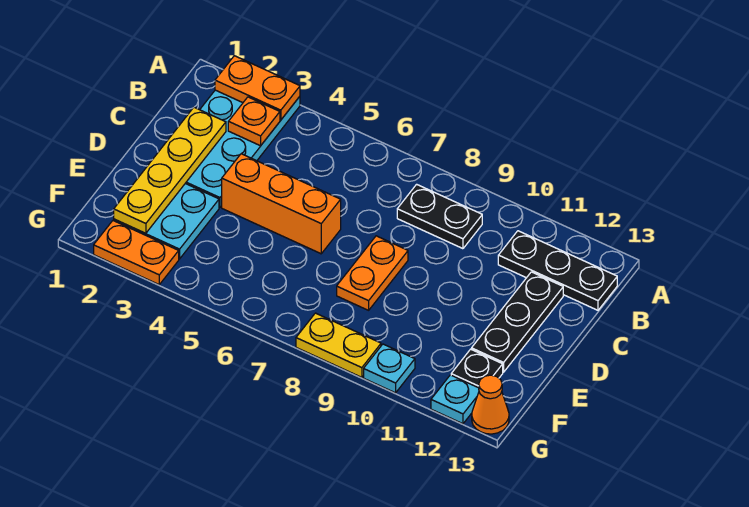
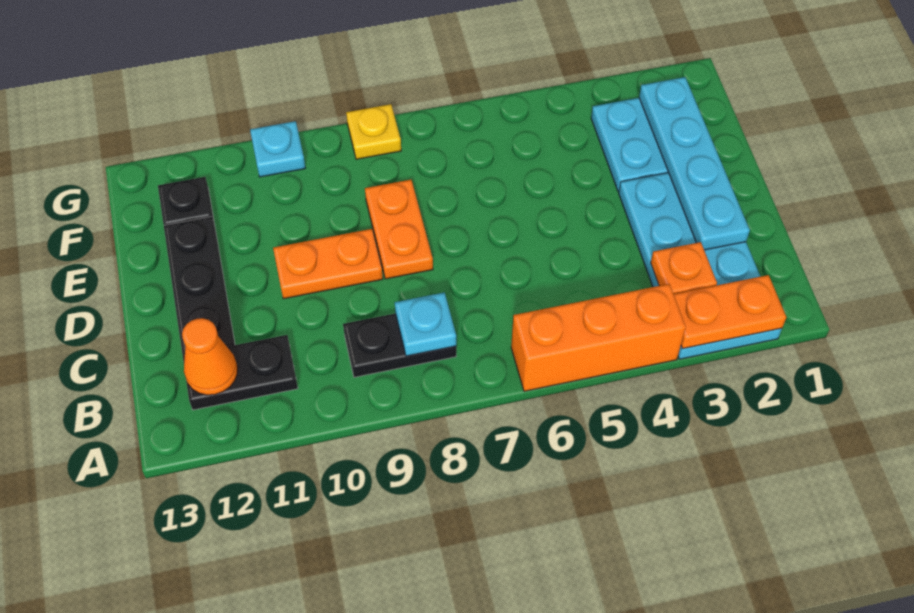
black 1x3 plate [498,231,617,310] -> black 1x2 plate [183,335,298,410]
yellow 1x4 plate [114,107,226,233] -> cyan 1x4 plate [639,77,750,250]
orange 1x3 brick [222,154,341,254] -> orange 1x3 brick moved to [511,284,686,391]
orange 1x2 plate [94,220,179,284] -> orange 1x2 plate moved to [273,229,383,299]
yellow 1x2 plate [296,313,381,377] -> yellow 1x1 plate [346,104,401,159]
cyan 1x1 plate [431,375,479,424] -> cyan 1x1 plate moved to [395,292,456,356]
orange 1x1 cone [472,375,509,434] -> orange 1x1 cone moved to [182,318,238,395]

